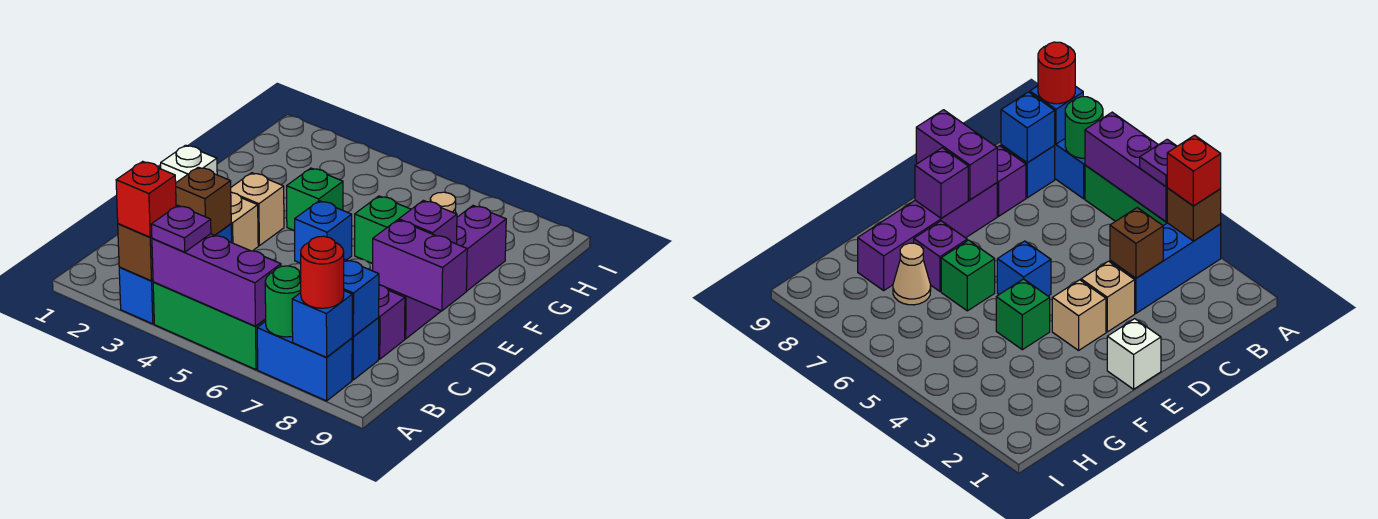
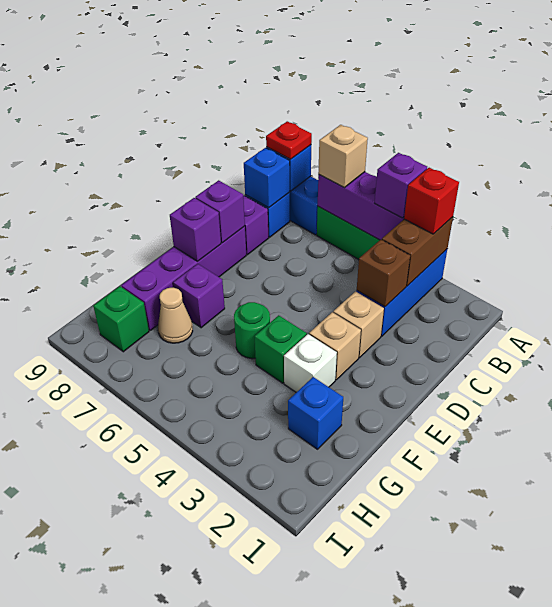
brown 1x1 brick [118,224,153,281] -> brown 1x2 brick [382,217,453,286]
purple 1x1 plate [151,205,211,252] -> purple 1x1 brick [375,153,427,218]
none -> tan 1x1 brick [318,125,368,188]
green 1x1 round brick [265,266,301,337] -> green 1x1 round brick moved to [234,302,270,359]
red 1x1 round brick [301,236,344,308] -> red 1x1 plate [266,121,312,159]
purple 1x2 brick [373,220,467,311] -> purple 1x1 brick [195,180,245,243]
white 1x1 brick [161,145,217,182] -> white 1x1 brick moved to [284,334,337,392]
blue 1x1 brick [295,201,352,263] -> blue 1x1 brick moved to [288,377,343,449]
green 1x1 brick [355,196,411,264] -> green 1x1 brick moved to [93,286,149,352]

